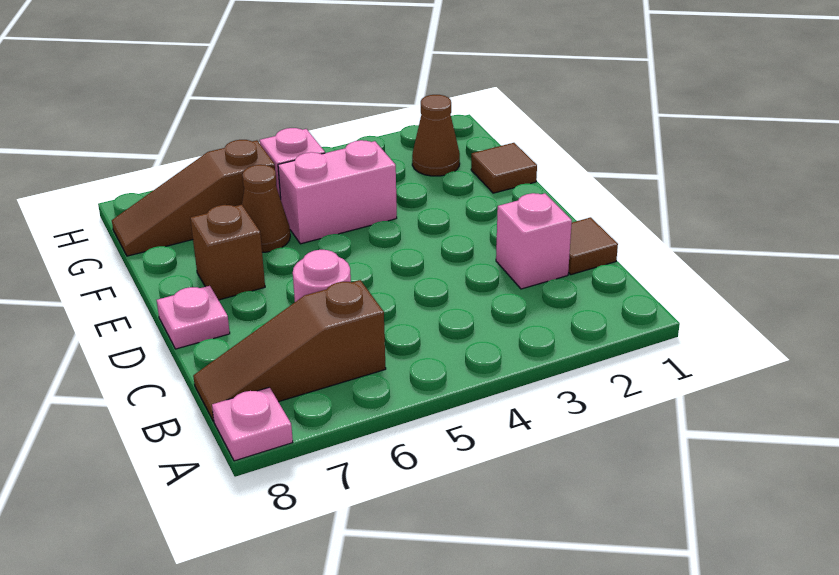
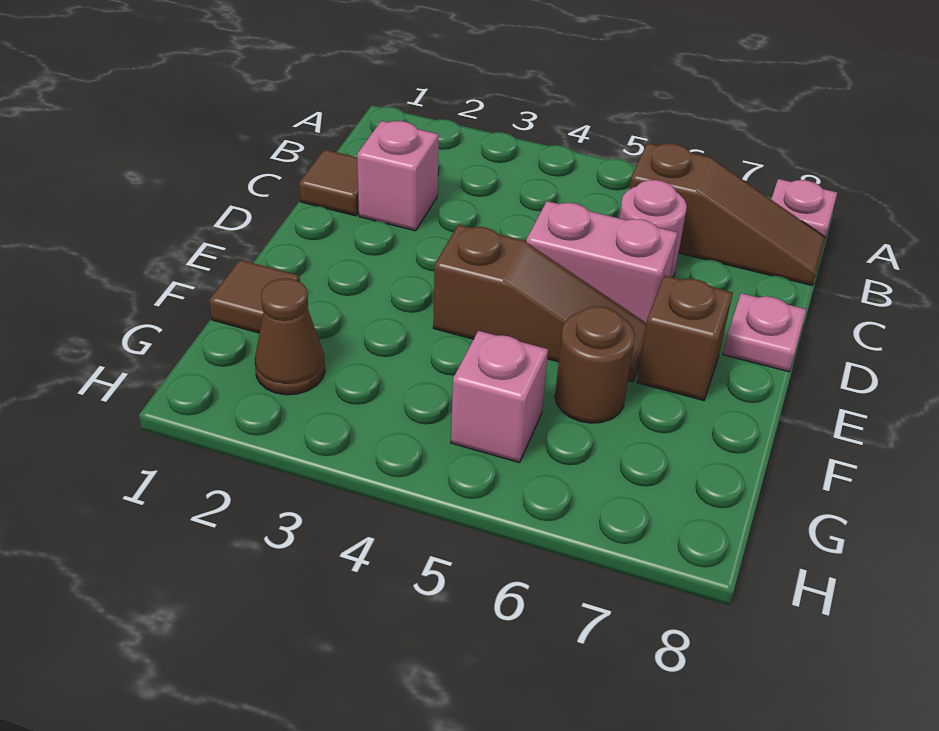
pink 1x2 brick [278,140,397,244] -> pink 1x2 brick moved to [526,201,678,323]
brown 1x1 cone [242,165,290,252] -> brown 1x1 round brick [555,306,635,423]
brown 1x3 slope [112,140,275,256] -> brown 1x3 slope moved to [433,225,647,382]

